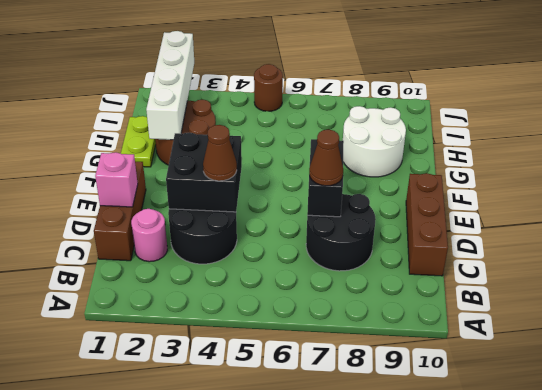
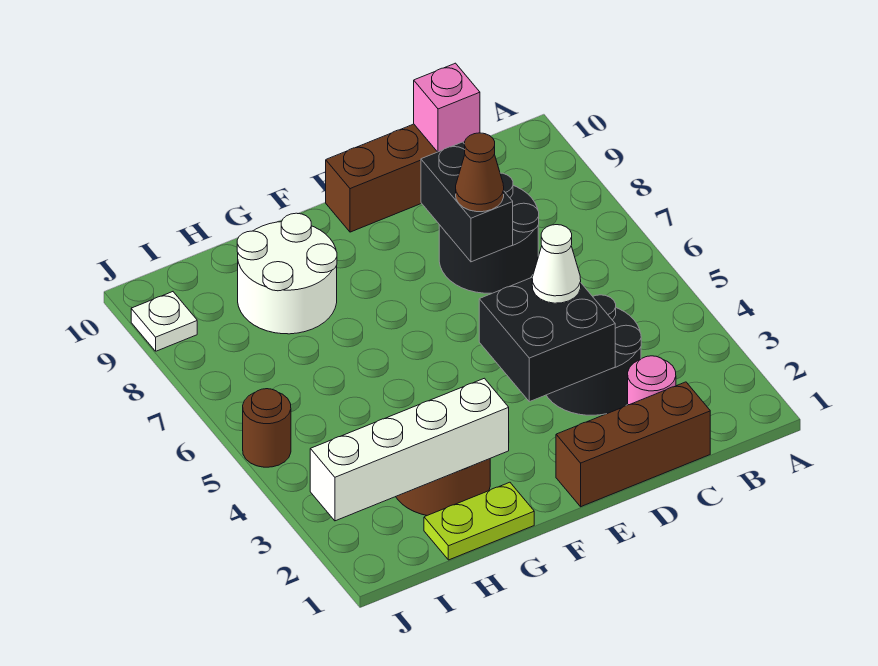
pink 1x1 brick [95,152,138,207] -> pink 1x1 brick moved to [414,63,480,152]
brown 1x1 cone [203,125,237,181] -> white 1x1 cone [532,225,581,303]
black 1x2 brick [307,139,344,217] -> black 1x2 brick turned to [421,142,513,262]
none -> white 1x1 plate [131,292,197,351]

